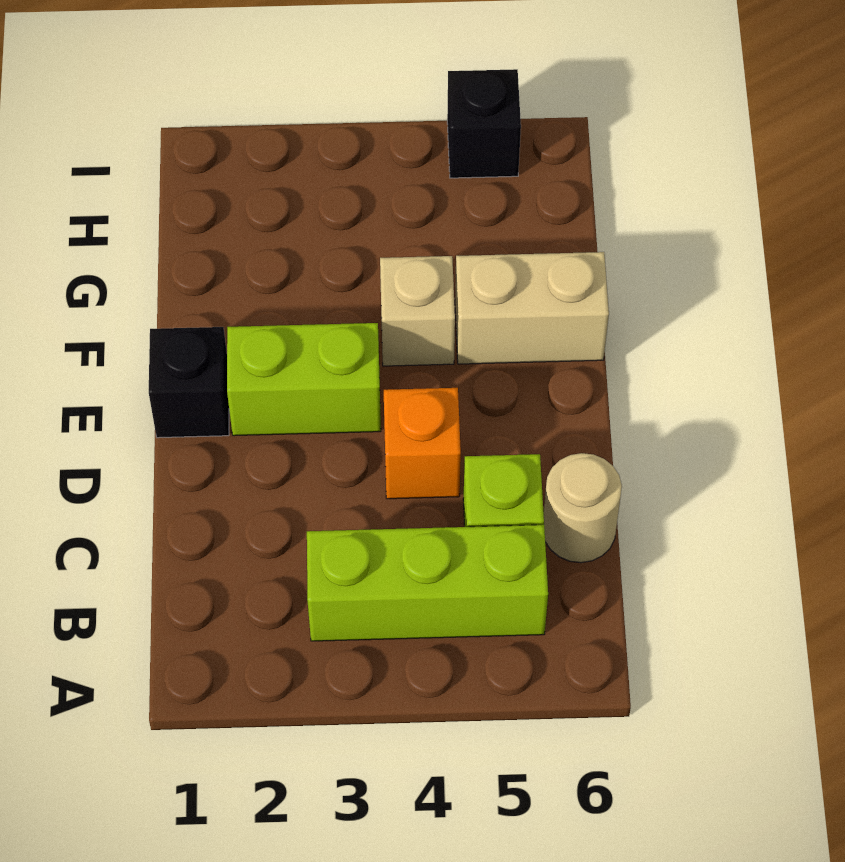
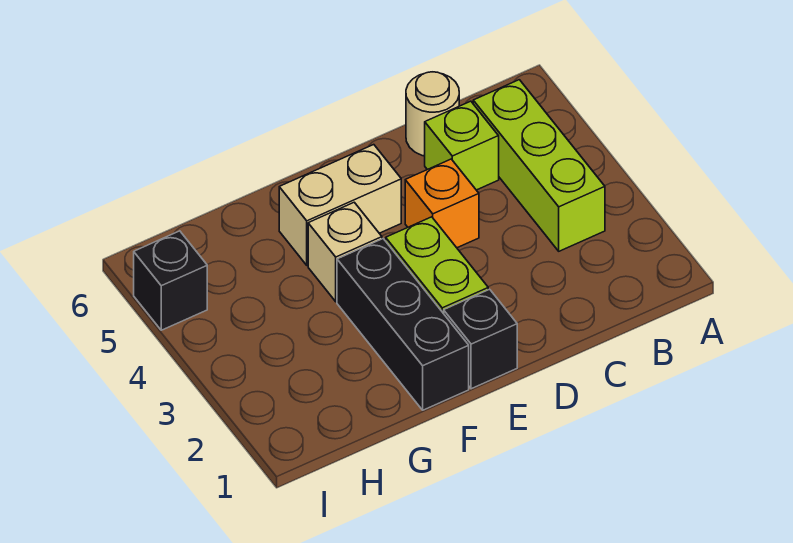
none -> black 1x3 brick [337,239,469,410]
tan 1x2 brick [455,252,609,364] -> tan 1x2 brick turned to [279,145,401,265]

